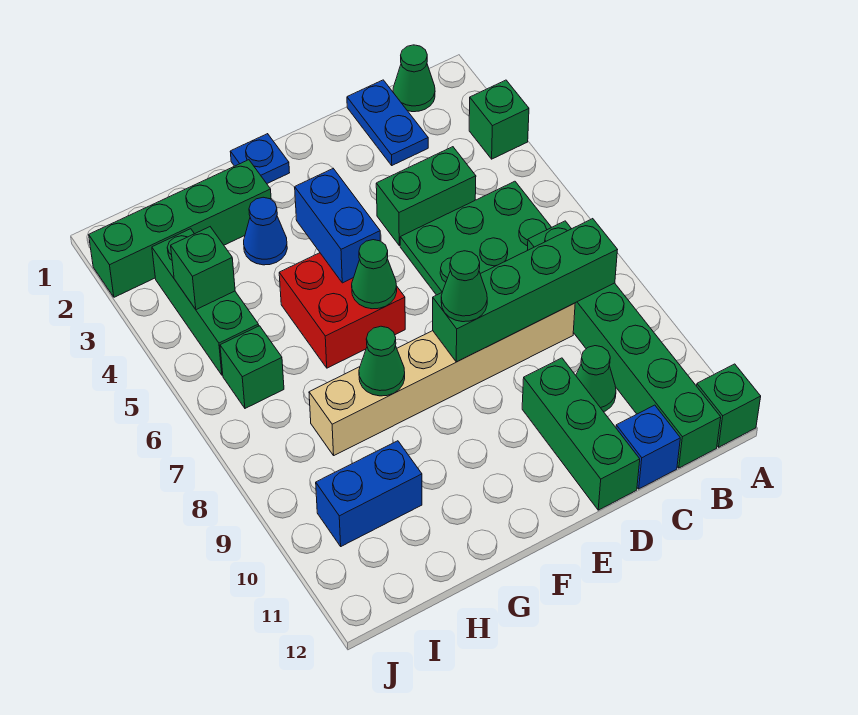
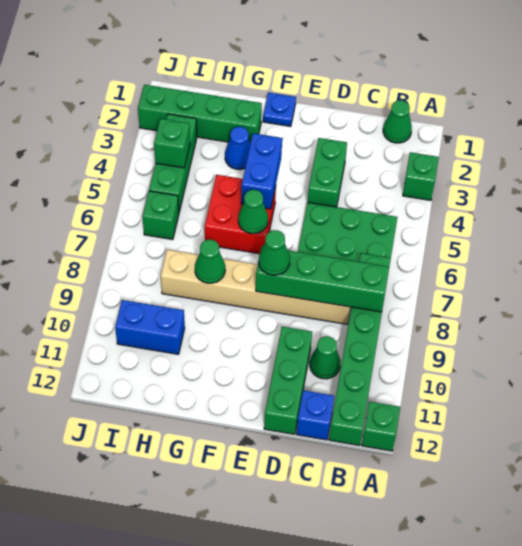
blue 1x2 plate [347,80,428,165] -> none
green 1x2 brick [376,147,476,246] -> green 1x2 brick turned to [308,138,347,207]

